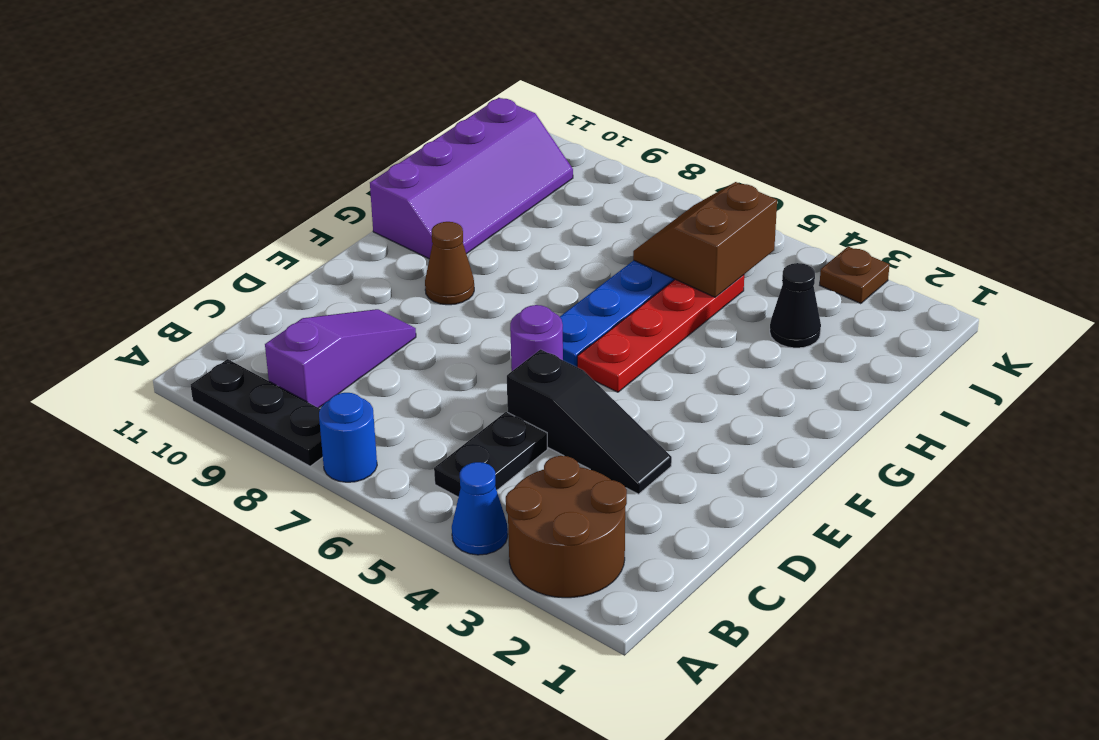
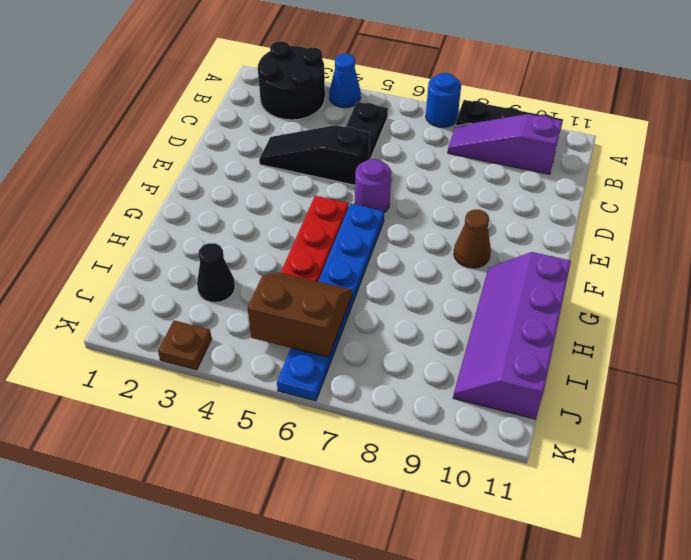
brown 2x2 round brick [506,456,627,598] -> black 2x2 round brick [258,41,325,120]
purple 1x3 slope [265,309,416,408] -> purple 1x3 slope turned to [448,114,562,174]
brown 2x2 slope [633,182,777,297] -> brown 2x2 slope turned to [248,272,352,357]

